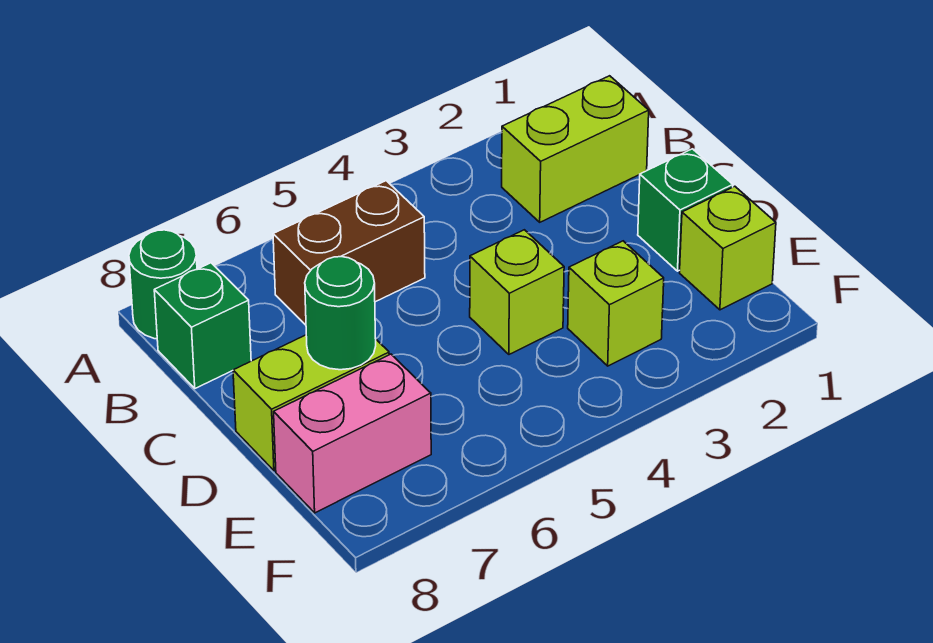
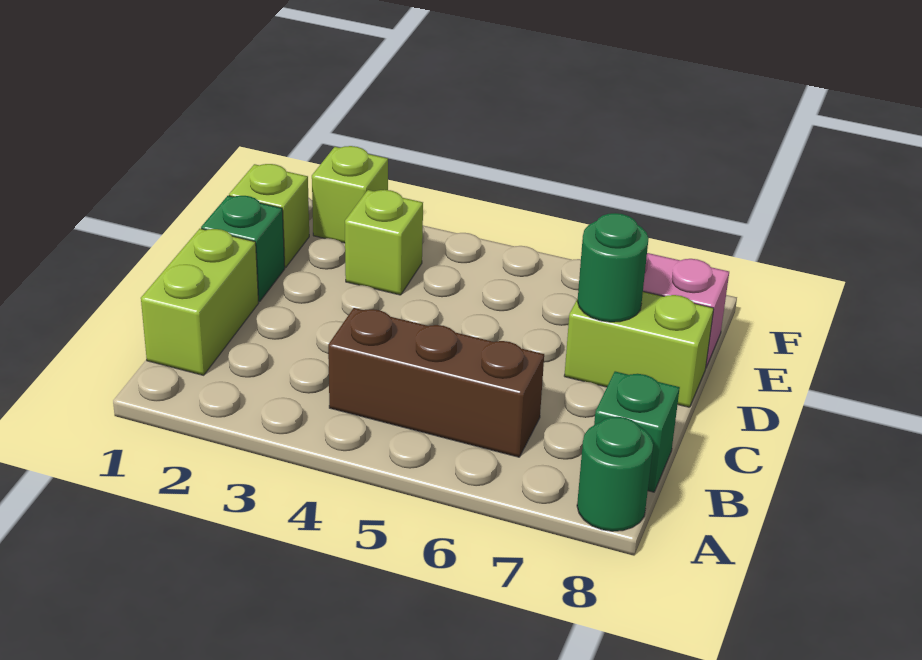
lime 1x2 brick [502,76,649,222] -> lime 1x2 brick turned to [141,229,259,375]
brown 1x2 brick [273,181,425,325] -> brown 1x3 brick [328,308,544,457]
lime 1x1 brick [470,230,564,354] -> lime 1x1 brick moved to [312,146,388,243]

